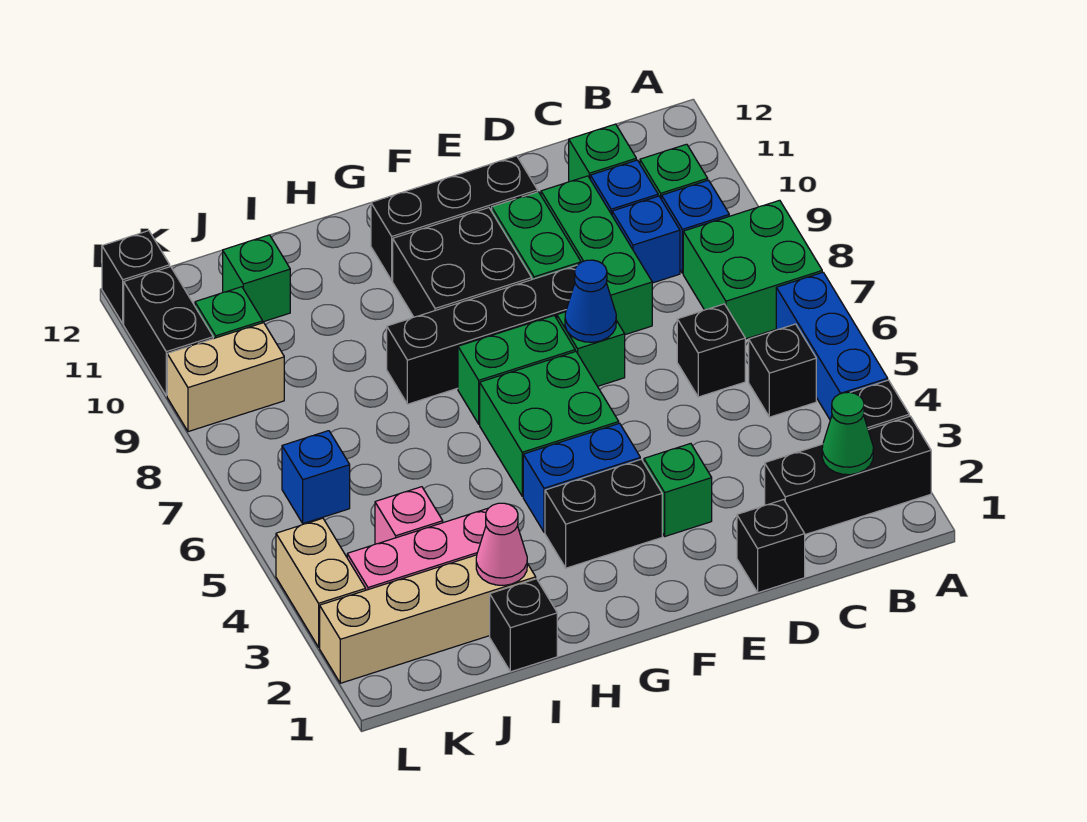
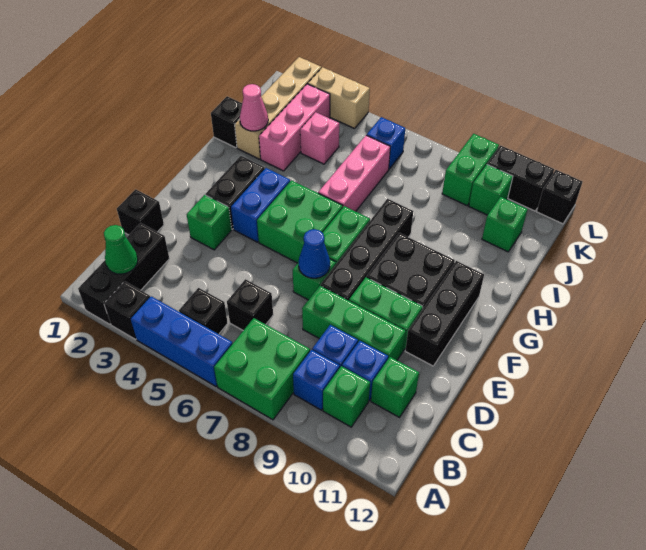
none -> pink 1x3 brick [318,135,390,211]
tan 1x2 brick [167,323,284,432] -> green 1x2 brick [442,134,499,205]

